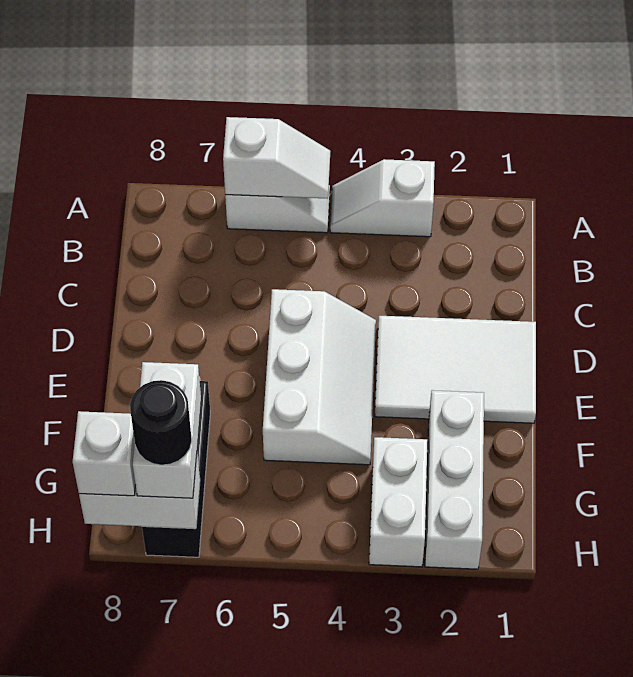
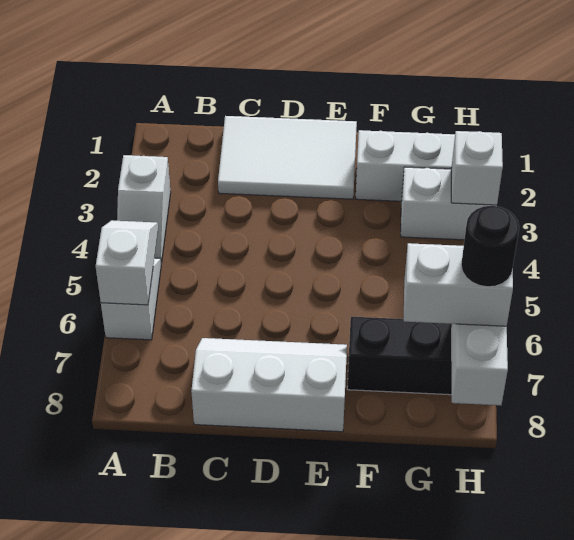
white 2x3 tile [375,316,536,423] -> white 2x3 tile turned to [218,116,357,199]
white 2x3 slope [263,289,376,465] -> white 2x3 slope moved to [191,338,347,432]
white 1x1 brick [73,411,136,496] -> white 1x1 brick moved to [451,131,503,205]

